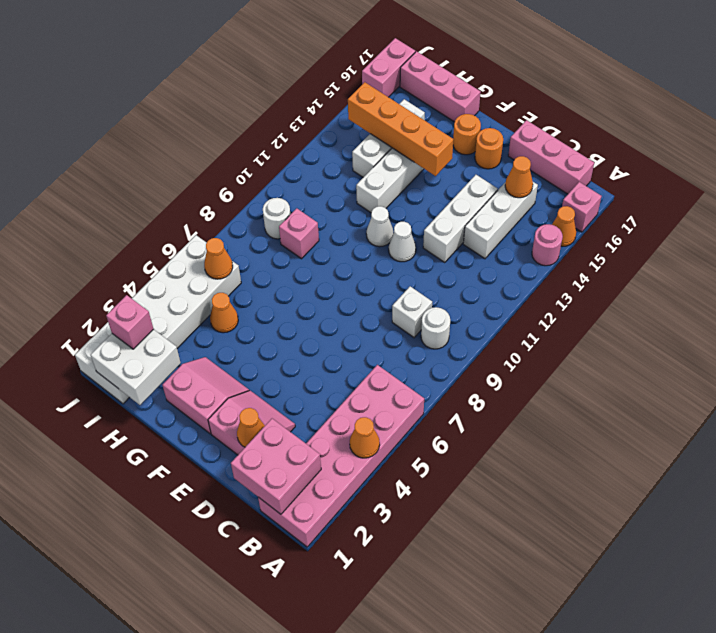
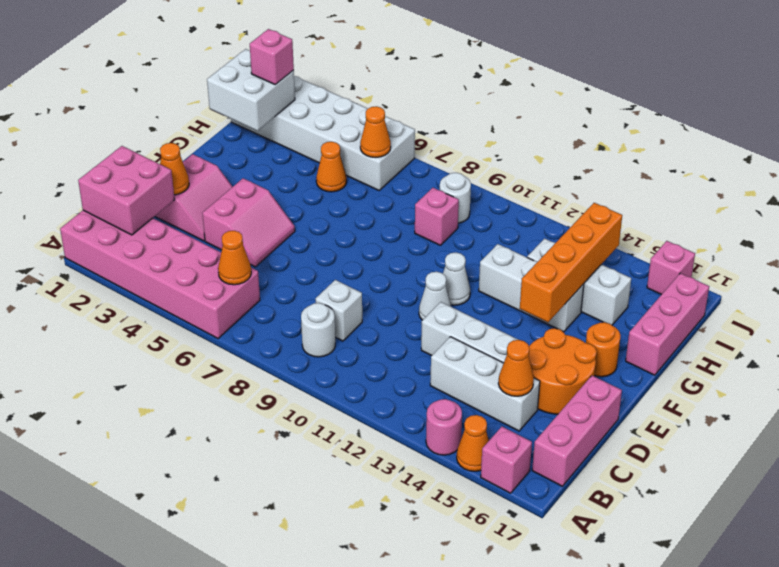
orange 1x1 cone [350,417,380,458] -> orange 1x1 cone moved to [218,231,251,285]
orange 1x1 round brick [475,128,503,169] -> orange 2x2 round brick [529,328,597,414]
pink 2x2 slope [162,357,249,434] -> pink 2x2 slope moved to [202,178,295,267]
pink 1x2 brick [362,38,415,97] -> pink 1x1 brick [647,241,695,295]

